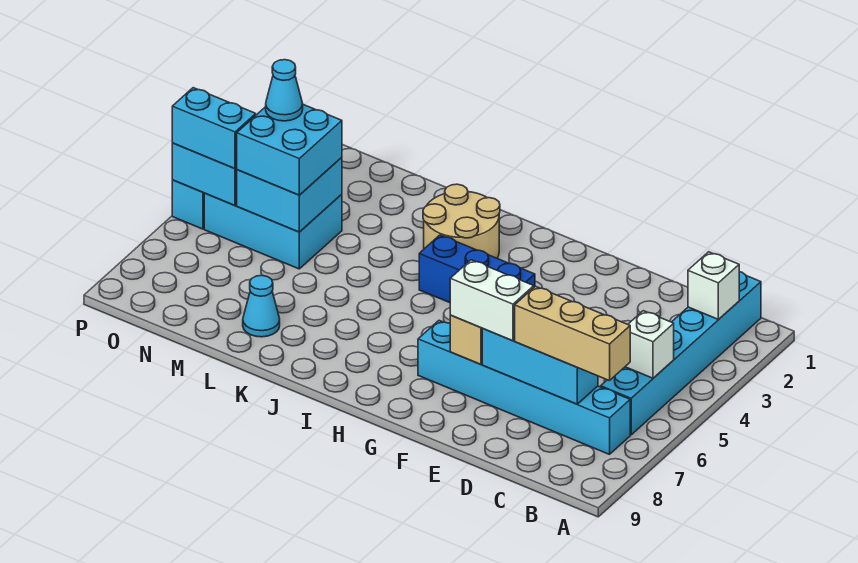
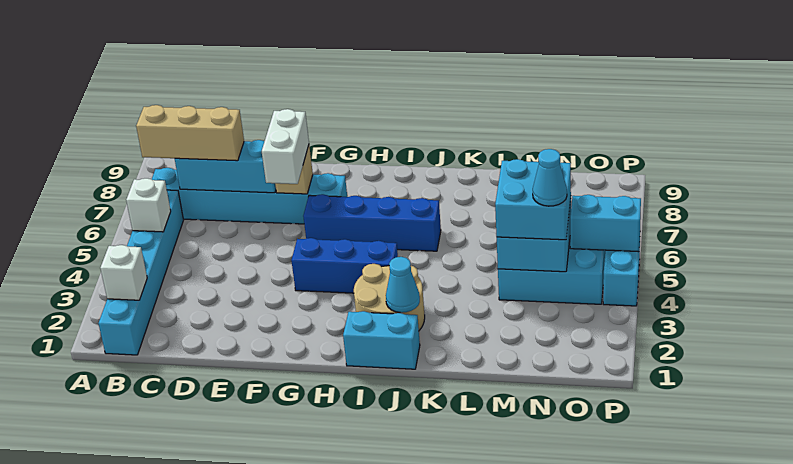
white 1x2 brick [450,260,534,341] -> white 1x2 brick turned to [262,109,309,184]
none -> blue 1x4 brick [303,194,441,251]
cyan 1x1 cone [243,276,280,337] -> cyan 1x1 cone moved to [386,257,420,313]
cyan 1x2 brick [172,88,256,169] -> cyan 1x2 brick moved to [343,311,420,369]

